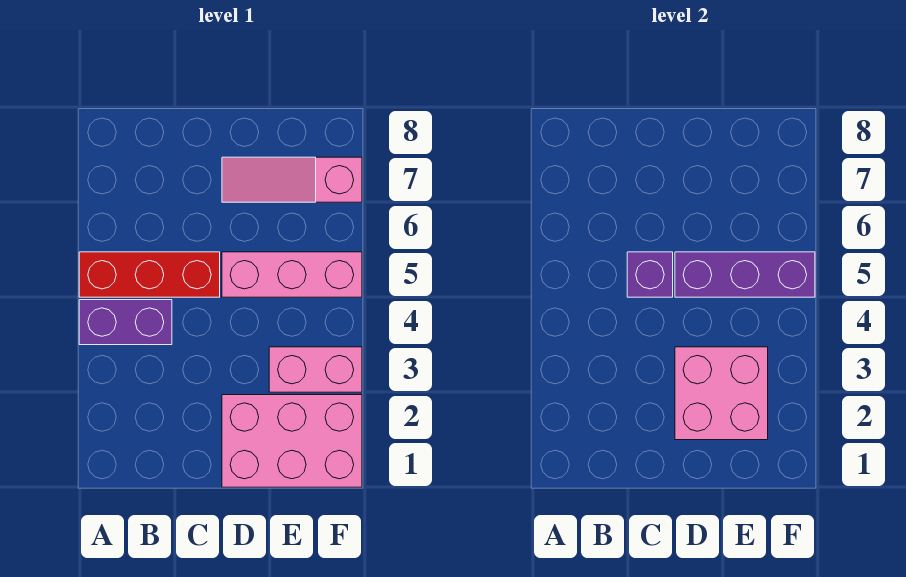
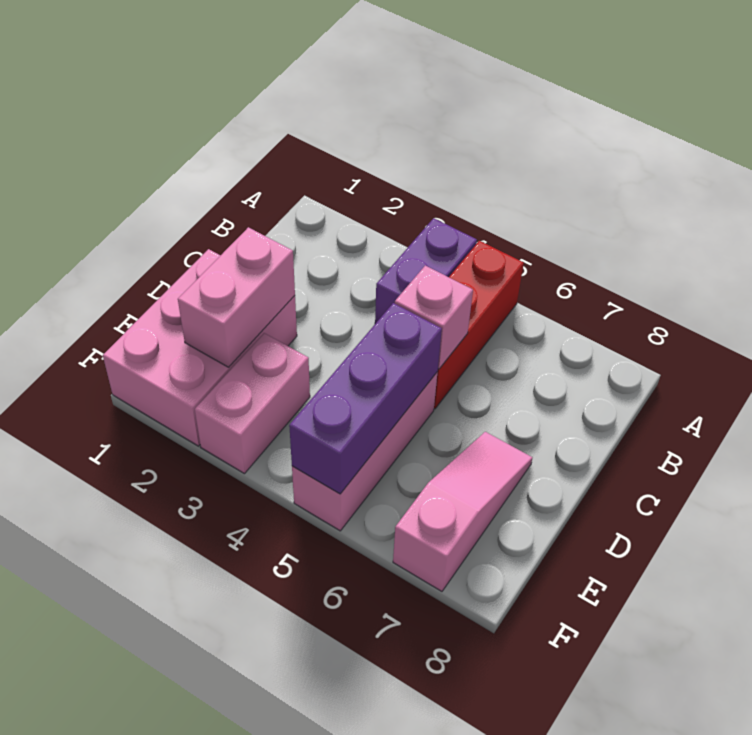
purple 1x1 brick [627,252,673,297] -> pink 1x1 brick [395,266,473,369]
pink 2x2 brick [675,347,768,440] -> pink 1x2 brick [178,227,295,367]

